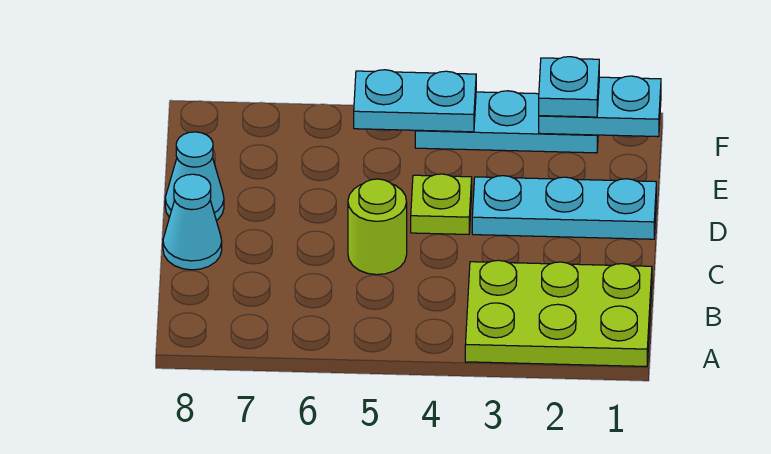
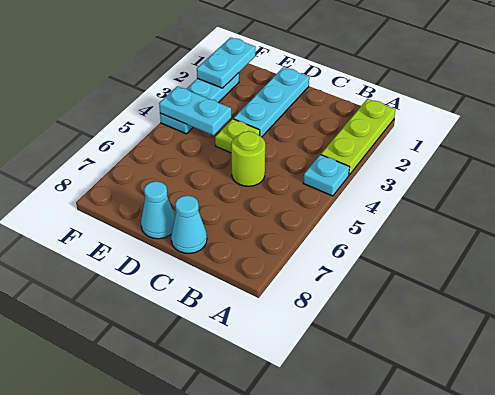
lime 2x3 plate [465,260,652,366] -> lime 1x3 plate [321,99,395,175]
cyan 1x1 plate [539,57,599,117] -> cyan 1x1 plate moved to [303,155,349,196]
cyan 1x2 plate [354,70,476,132] -> cyan 1x2 plate turned to [159,86,231,135]

